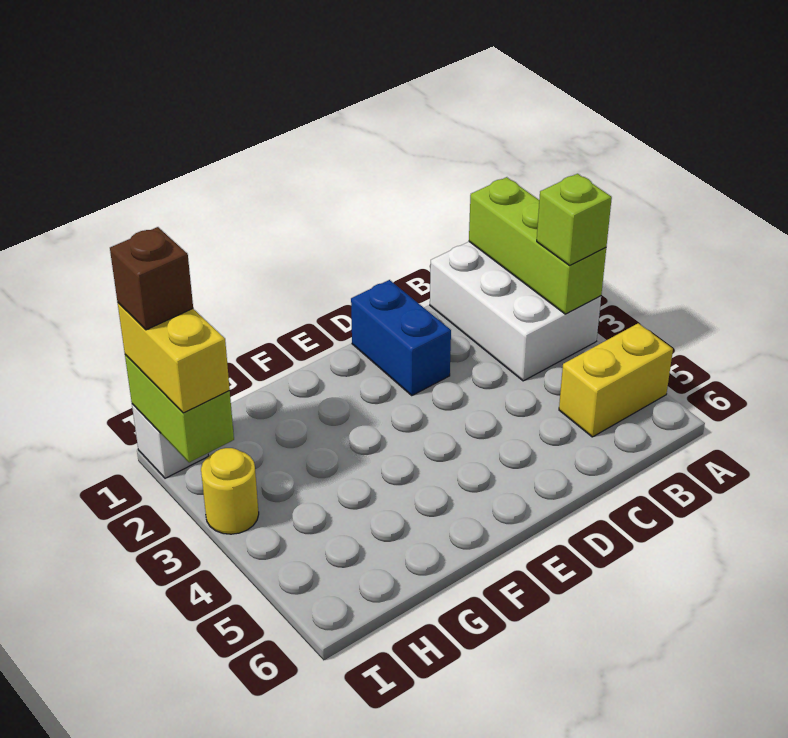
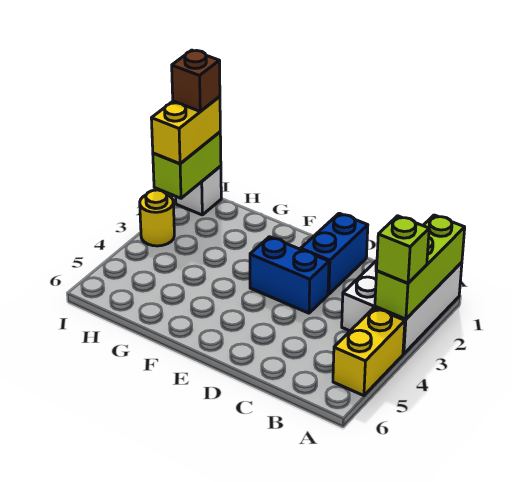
yellow 1x2 brick [559,323,673,437] -> yellow 1x2 brick turned to [333,308,405,396]
none -> blue 1x2 brick [250,237,329,313]

